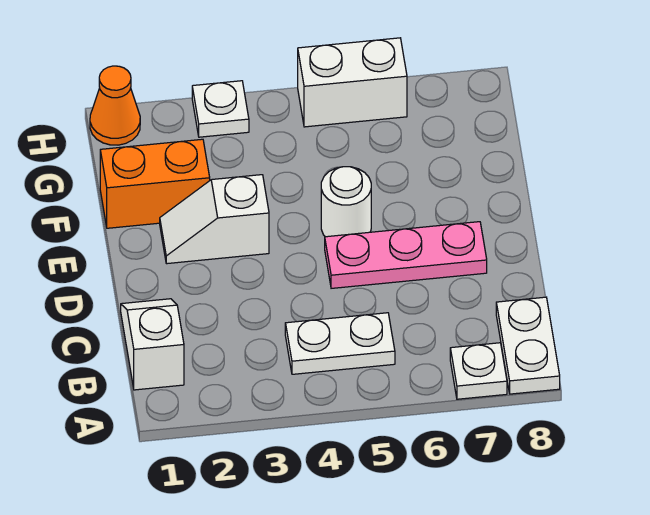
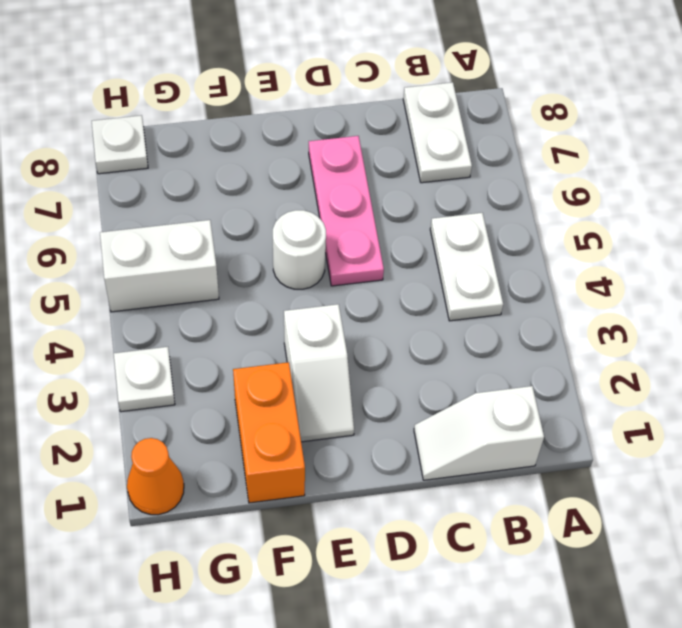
white 1x1 plate [450,343,507,399] -> white 1x1 plate moved to [92,115,148,174]
white 1x2 plate [496,297,560,394] -> white 1x2 plate turned to [403,82,472,183]
white 1x2 brick [298,38,407,127] -> white 1x2 brick turned to [100,220,219,312]

